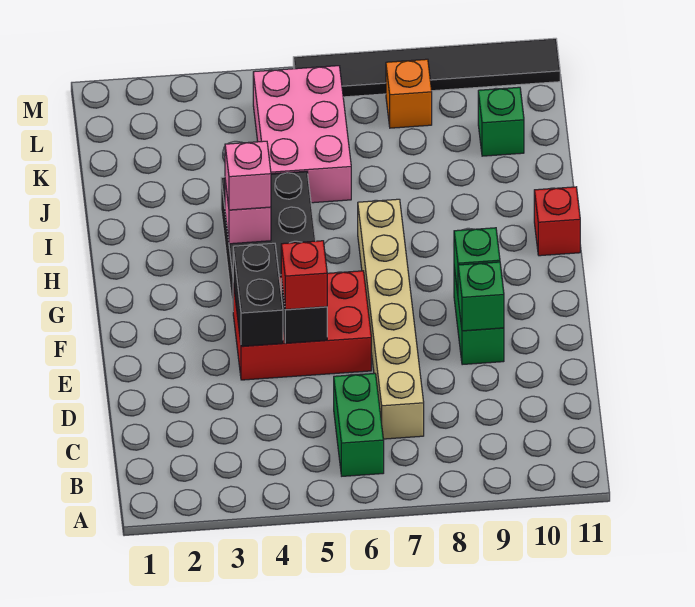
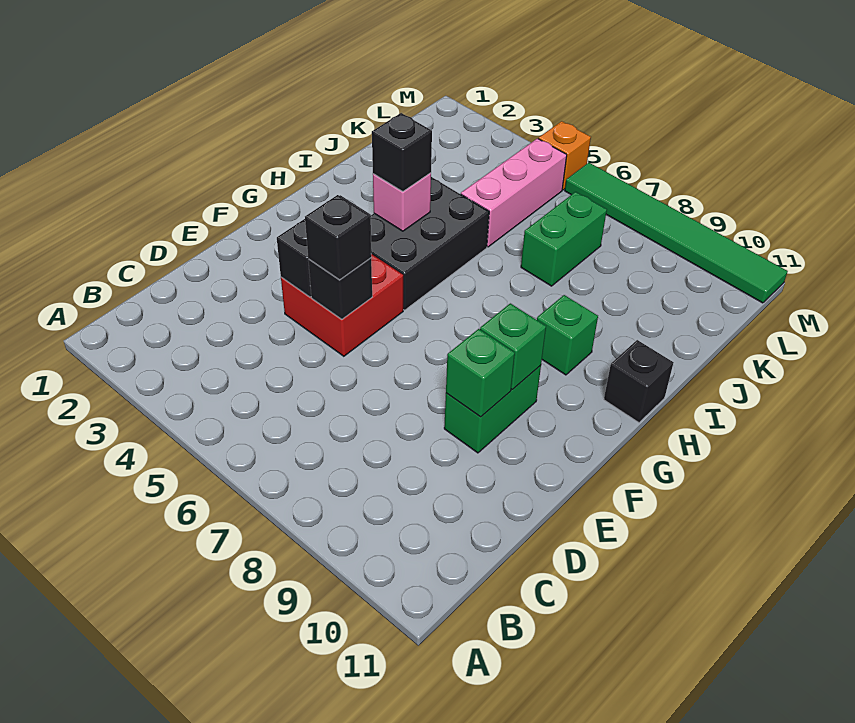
green 1x2 brick [334,373,384,476] -> green 1x2 brick moved to [521,192,607,286]
tan 1x6 brick [358,199,424,439] -> none
red 2x3 brick [233,271,371,380] -> red 2x2 brick [281,254,403,356]
red 1x1 brick [281,241,327,310] -> black 1x1 brick [305,195,371,280]
pink 1x1 brick [225,141,271,210] -> black 1x1 brick [372,113,432,192]
red 1x1 brick [534,187,580,256] -> black 1x1 brick [604,340,674,423]
pink 2x3 brick [253,66,351,203] -> pink 1x3 brick [461,138,567,247]
green 1x1 brick [478,87,524,156] -> green 1x1 brick moved to [537,295,598,375]
orange 1x1 brick [386,59,432,128] -> orange 1x1 brick moved to [538,121,591,190]
black 1x6 tile [293,38,560,97] -> green 1x6 tile [565,163,788,303]

